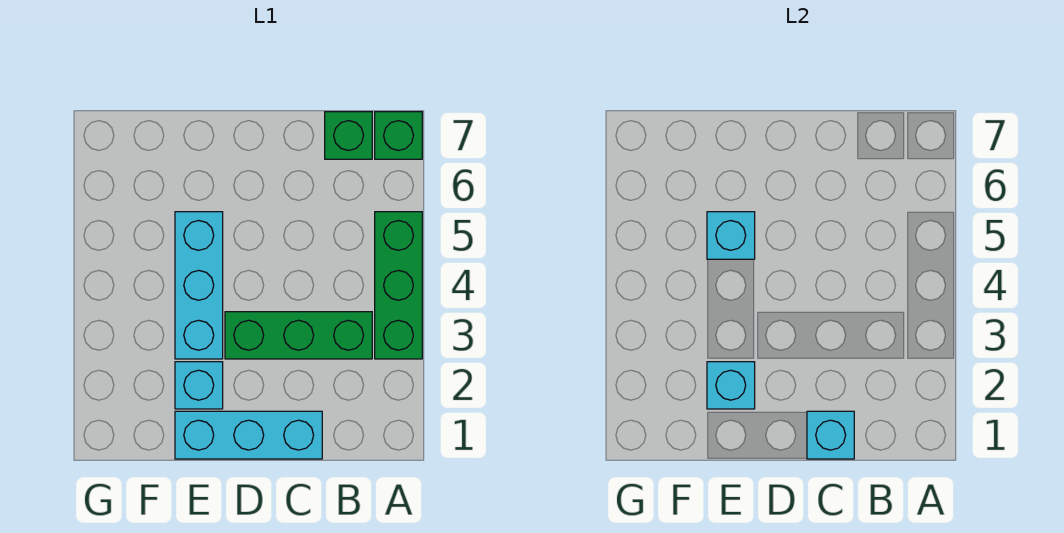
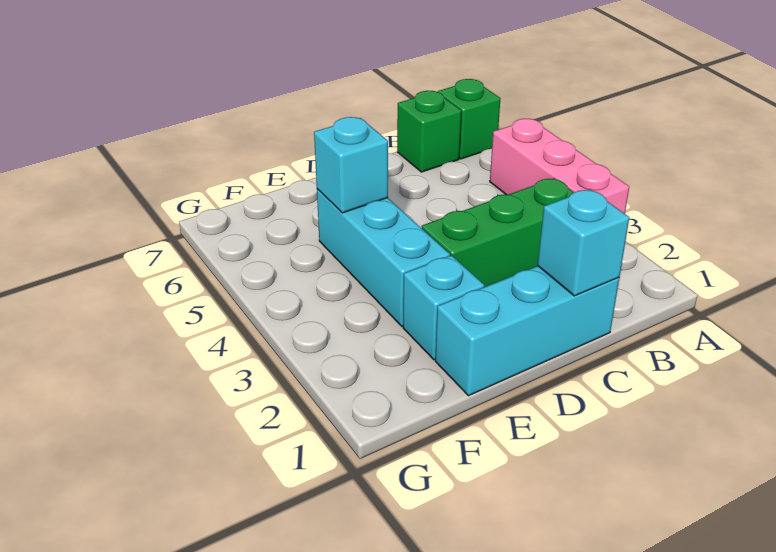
green 1x3 brick [375,212,422,359] -> pink 1x3 brick [490,119,629,214]
cyan 1x1 brick [707,362,755,409] -> none

